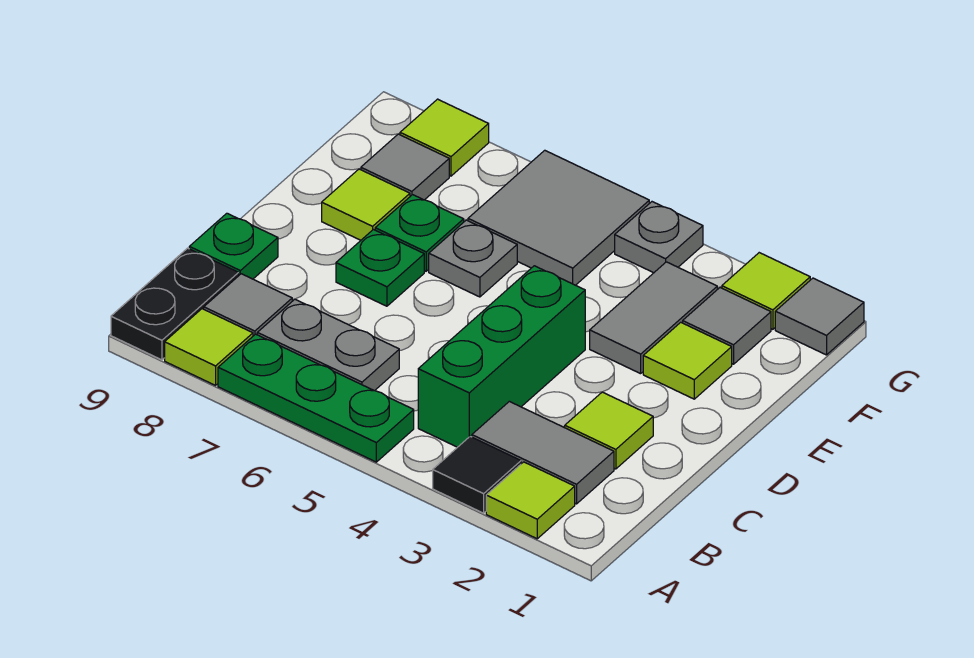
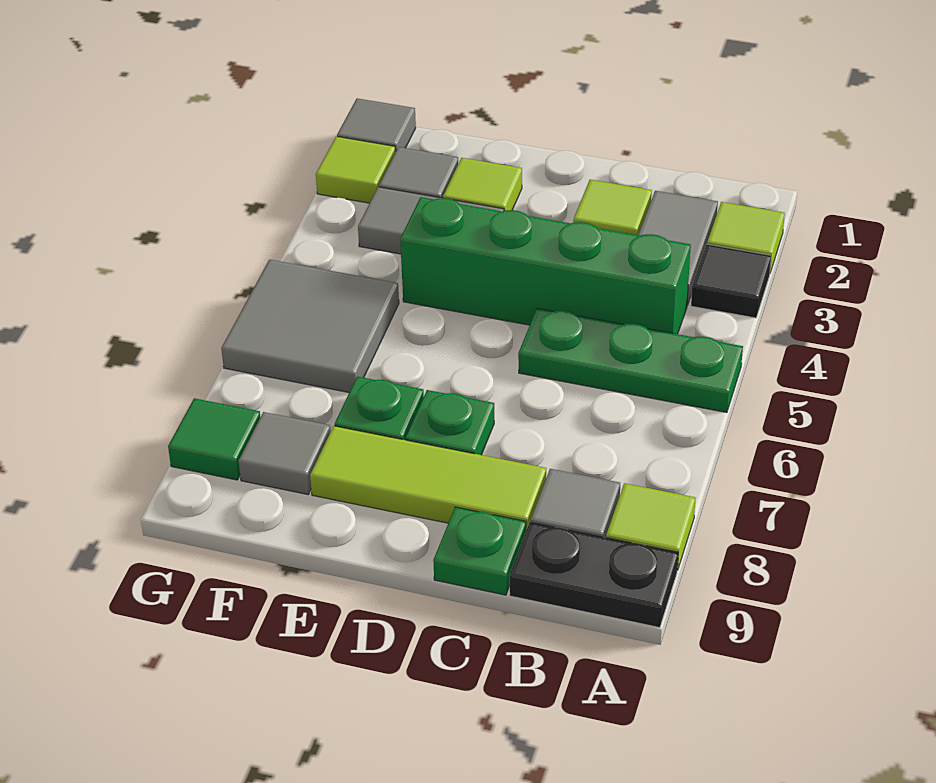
green 1x3 plate [218,334,414,462] -> green 1x3 plate turned to [518,309,743,413]
green 1x3 brick [418,266,585,447] -> green 1x4 brick [400,197,691,334]
grey 1x2 plate [257,299,399,391] -> none
grey 1x1 plate [429,220,517,297] -> none
lime 1x1 tile [322,169,410,240] -> lime 1x3 tile [310,426,546,531]
grey 1x1 plate [615,202,703,273] -> none
lime 1x1 tile [400,99,489,176] -> green 1x1 tile [168,398,260,480]

